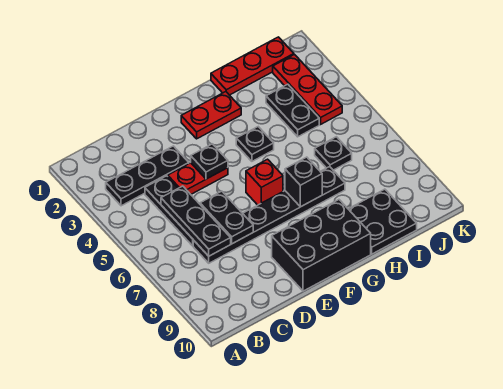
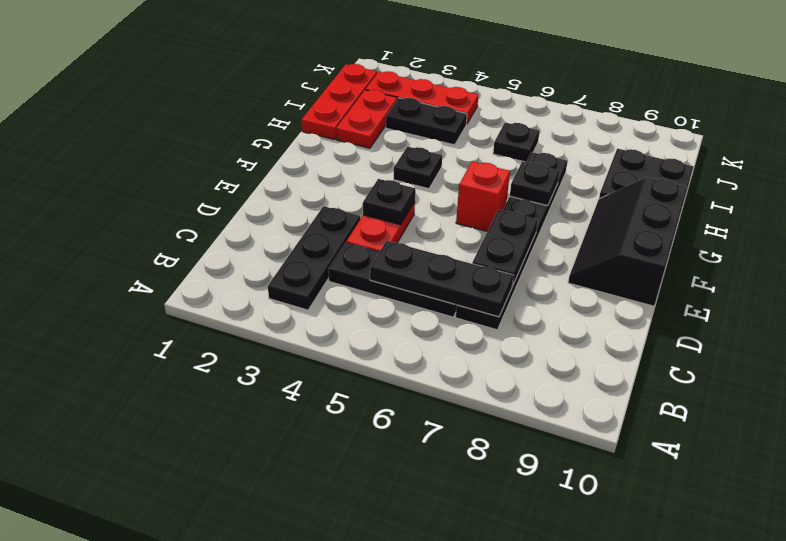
black 1x2 plate [200,191,253,244] -> black 1x2 plate turned to [472,210,538,287]
black 2x3 brick [272,200,371,291] -> black 2x3 slope [568,177,688,306]
red 1x2 plate [181,92,241,139] -> red 1x2 plate moved to [336,90,397,148]
black 1x1 brick [285,157,322,207] -> black 1x1 plate [510,161,560,206]

